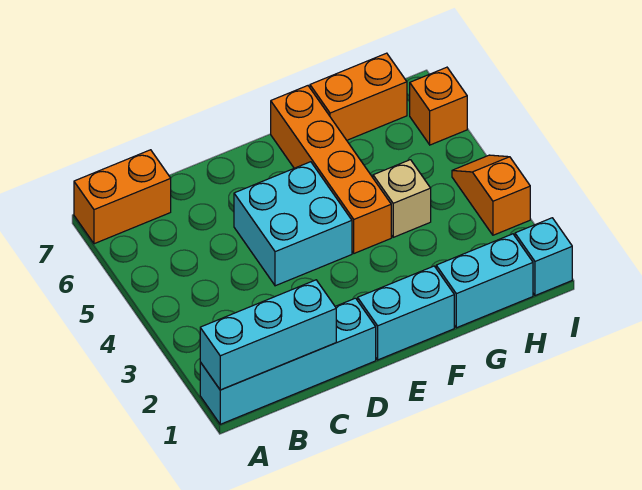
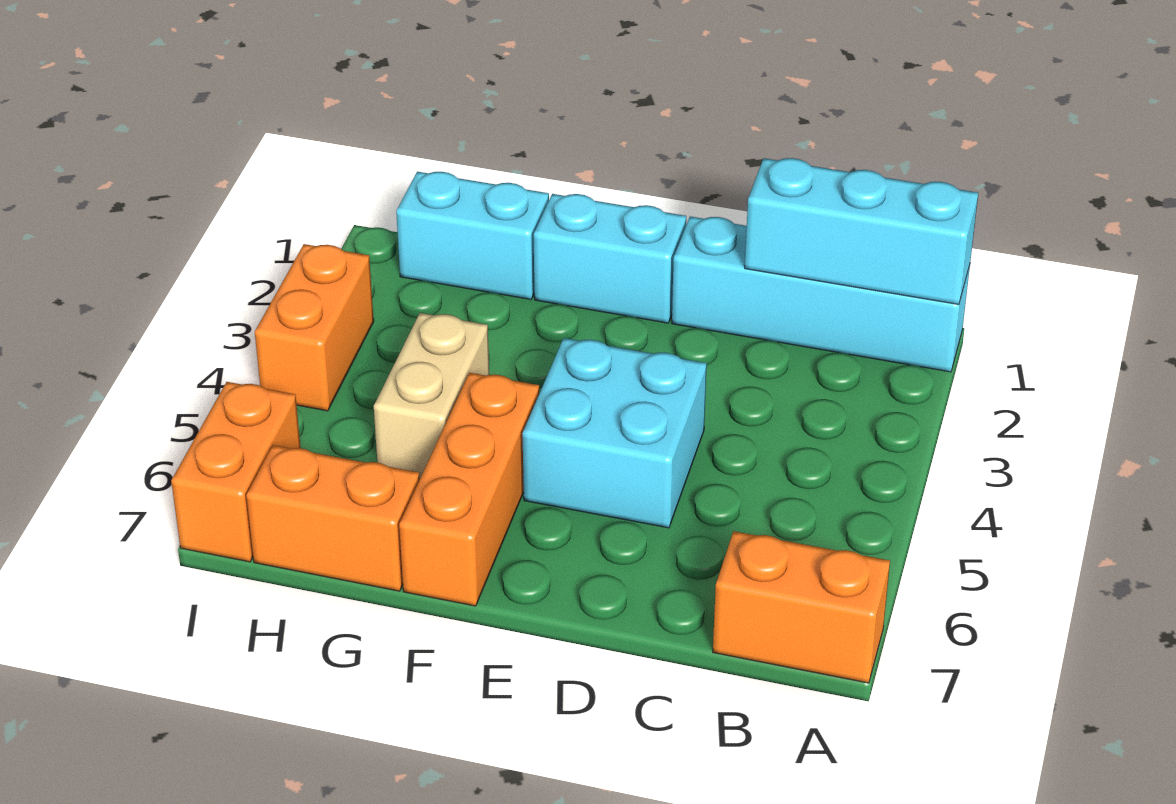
orange 1x4 brick [271,86,391,253] -> orange 1x3 brick [399,373,539,606]
tan 1x1 brick [373,160,431,237] -> tan 1x2 brick [374,313,489,479]
cyan 1x1 brick [515,218,572,296] -> none
orange 1x2 slope [452,155,530,235] -> orange 1x2 brick [255,244,374,411]
orange 1x1 brick [410,67,467,145] -> orange 1x2 brick [171,382,301,562]

